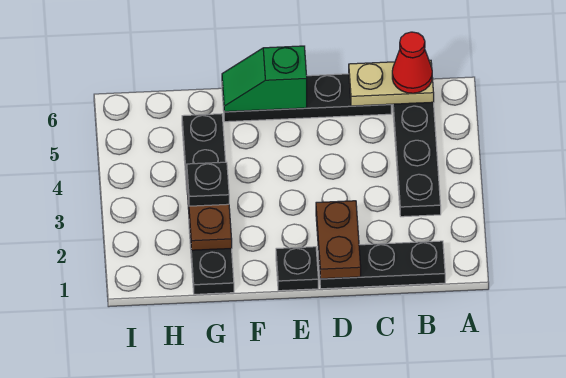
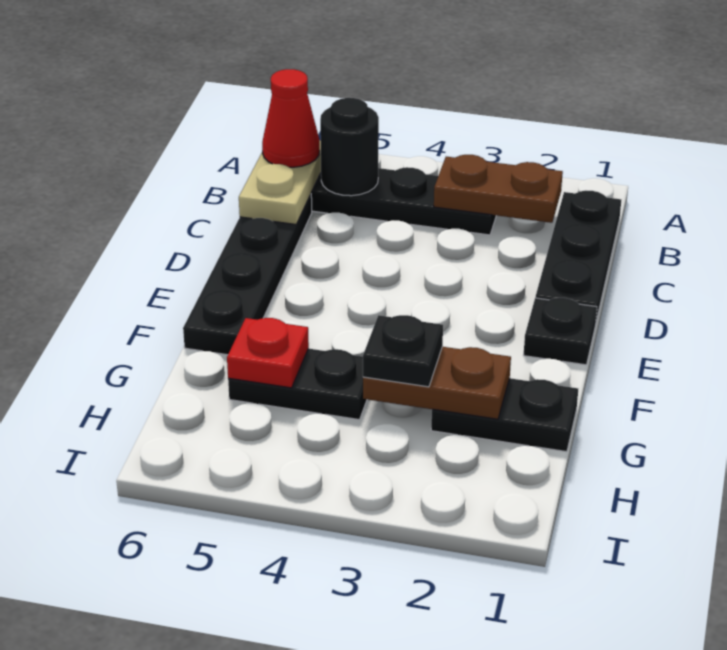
none -> black 1x1 round brick [320,98,379,196]
brown 1x2 plate [316,201,361,279] -> brown 1x2 plate moved to [434,155,563,223]
green 1x2 slope [222,46,307,112] -> none
none -> red 1x1 plate [227,318,309,388]

